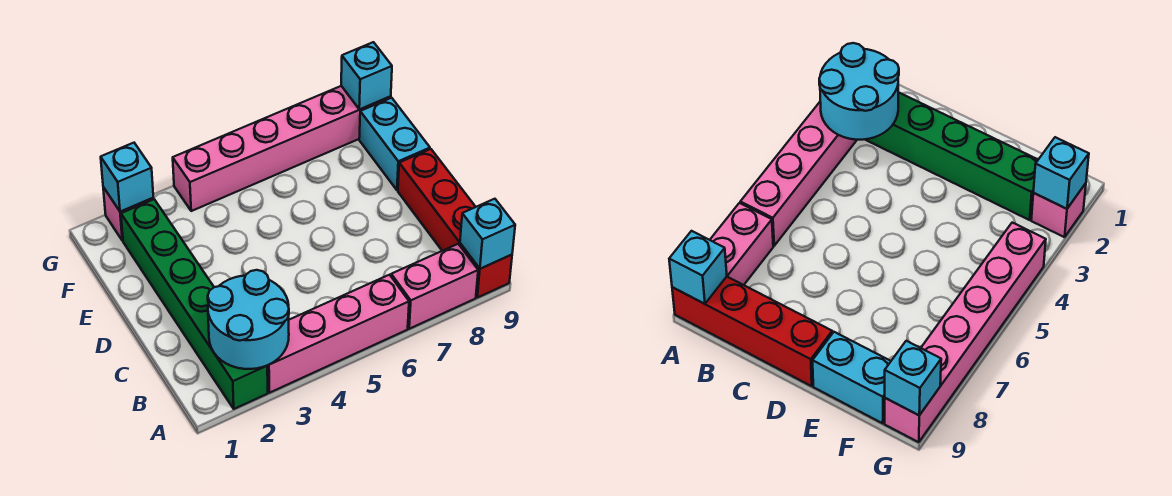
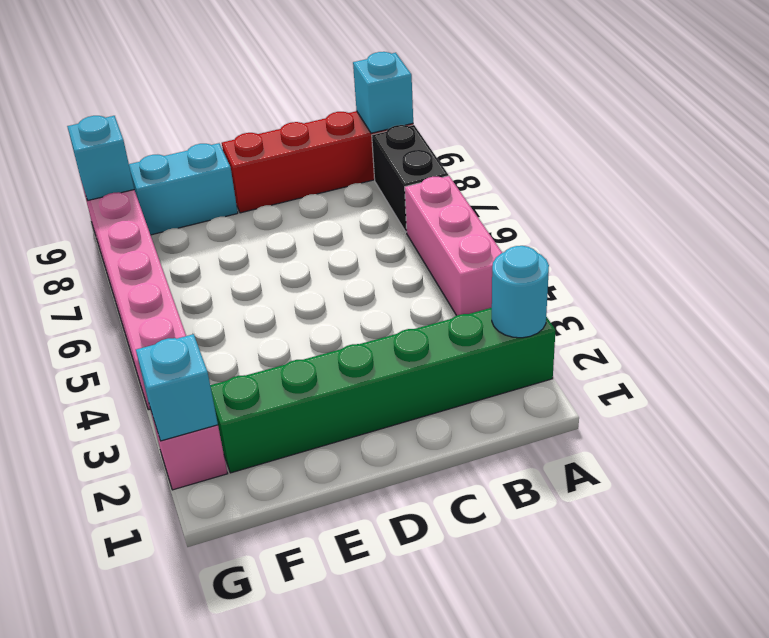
cyan 2x2 round brick [208,270,289,369] -> cyan 1x1 round brick [492,246,549,338]
pink 1x4 brick [267,275,409,393] -> pink 1x3 brick [405,176,502,316]
pink 1x2 brick [391,244,478,329] -> black 1x2 brick [372,125,448,232]

